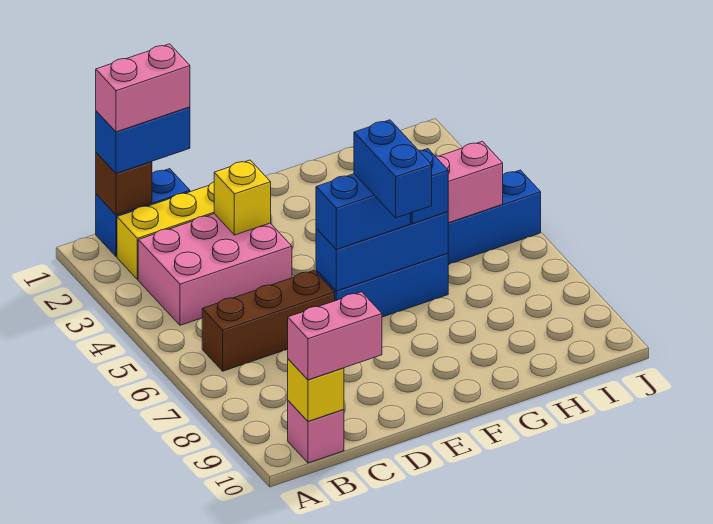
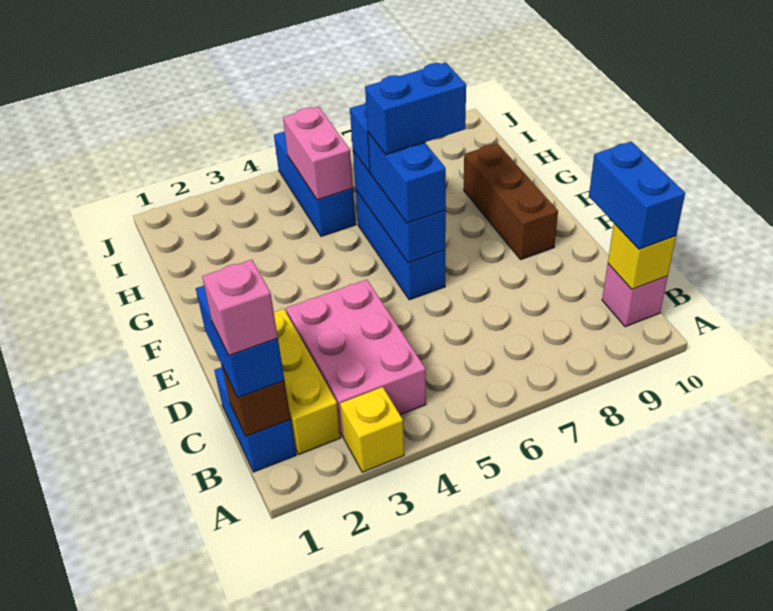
pink 1x2 brick [96,44,190,132] -> pink 1x1 brick [202,260,278,355]
brown 1x3 brick [202,271,335,371] -> brown 1x3 brick moved to [464,143,558,259]
pink 1x2 brick [288,292,382,380] -> blue 1x2 brick [589,141,685,249]
yellow 1x1 brick [214,160,271,235] -> yellow 1x1 brick moved to [340,387,404,472]

